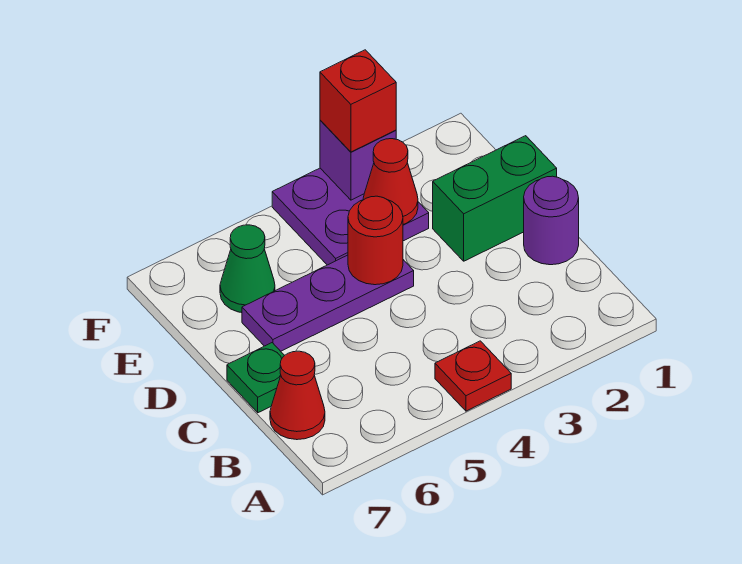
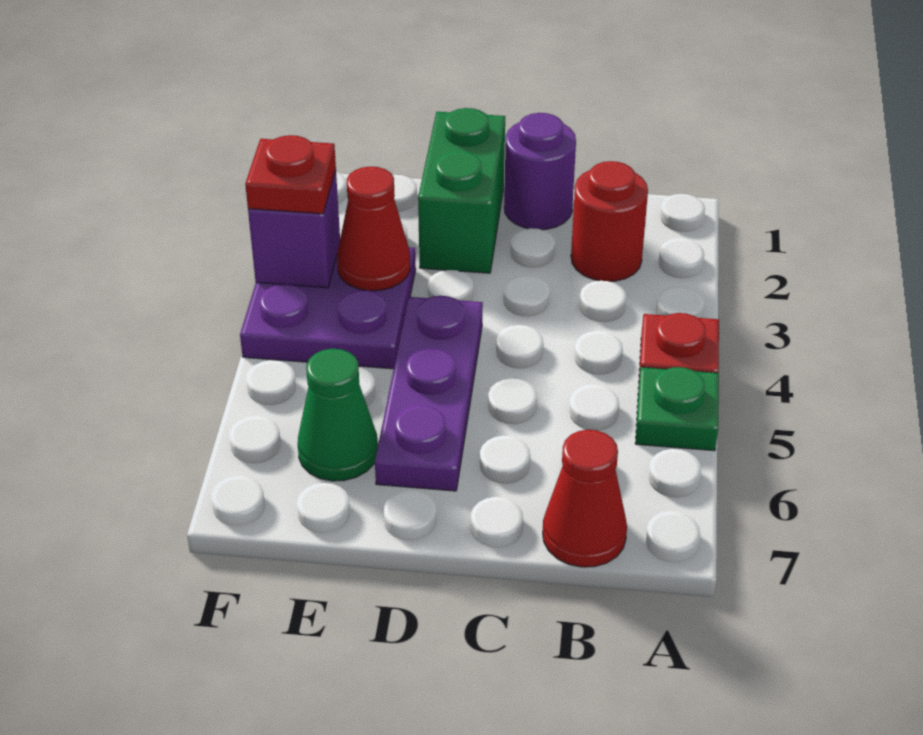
green 1x1 plate [227,343,285,413] -> green 1x1 plate moved to [635,367,719,451]
red 1x1 round brick [348,196,403,285] -> red 1x1 round brick moved to [571,161,648,281]
red 1x1 brick [320,50,396,152] -> red 1x1 plate [245,135,336,214]

